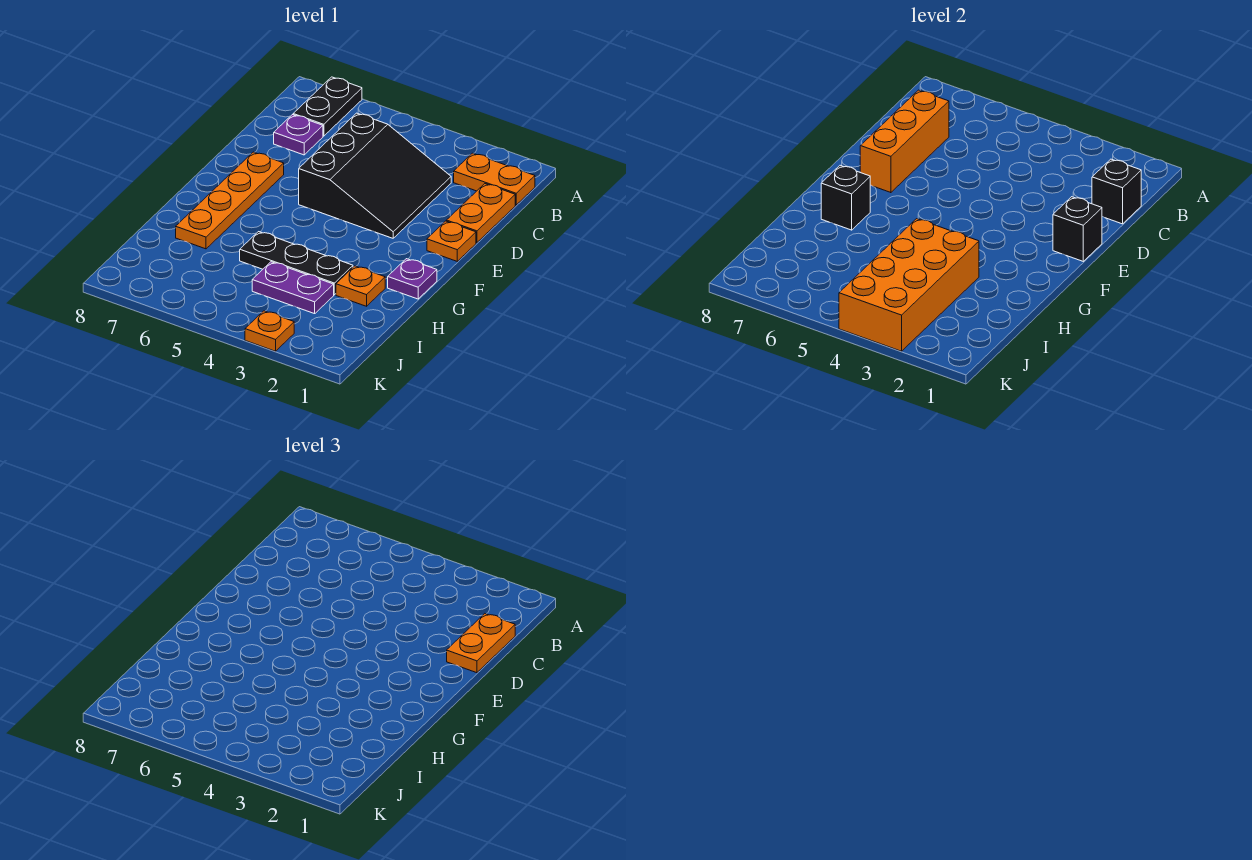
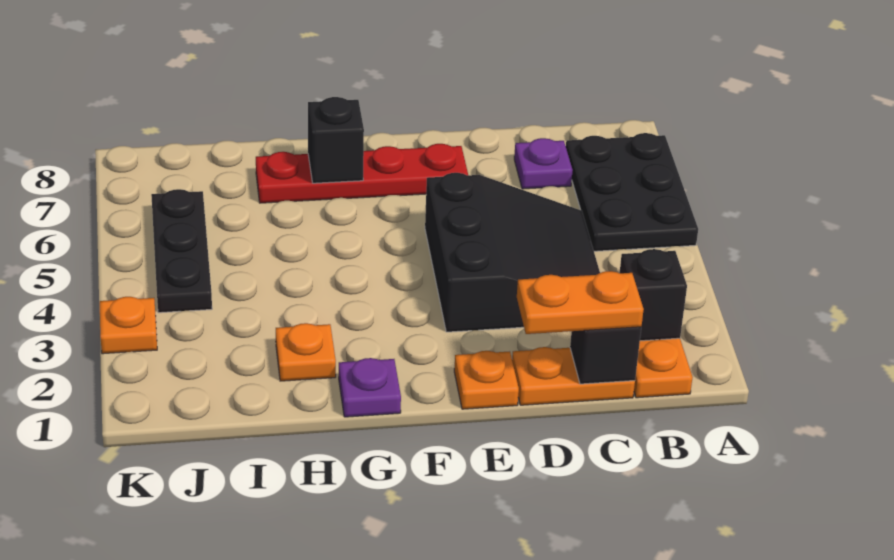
black 1x2 plate [293,77,362,136] -> black 2x3 plate [566,133,698,251]
black 3x3 slope [299,113,451,238] -> black 3x3 slope turned to [425,173,600,332]
orange 1x3 brick [860,90,949,193] -> none
black 1x1 brick [1053,197,1102,261] -> black 1x1 brick moved to [620,249,687,341]
orange 1x4 plate [176,152,284,249] -> red 1x4 plate [256,144,468,203]
black 1x3 plate [240,232,353,295] -> black 1x3 plate moved to [151,189,212,313]
orange 2x4 brick [839,219,979,351] -> none
purple 1x2 plate [252,262,334,314] -> none

